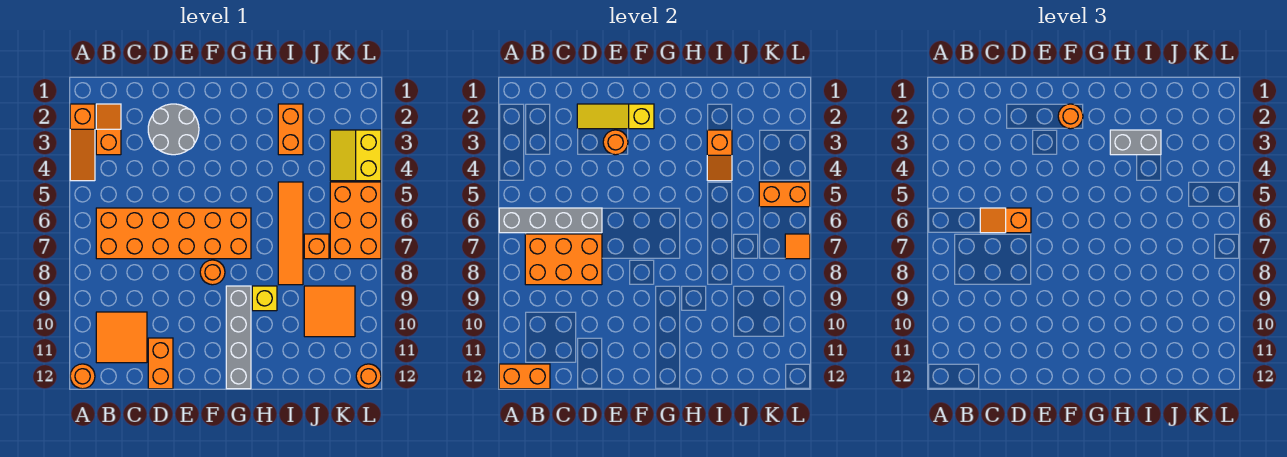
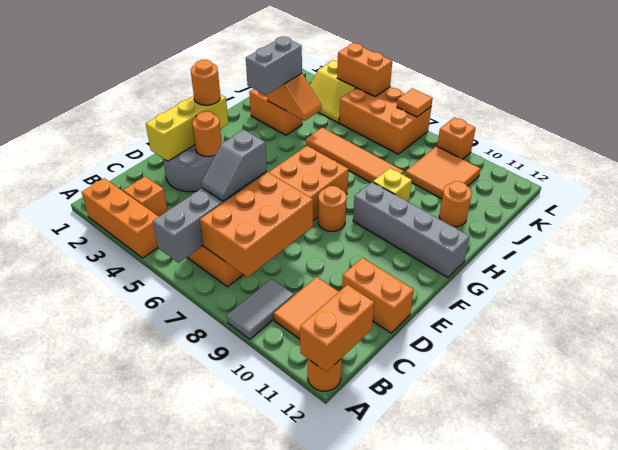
orange 1x3 slope [70,104,95,181] -> orange 1x3 brick [82,178,159,258]
none -> grey 1x2 tile [227,279,294,339]
orange 1x2 slope [980,208,1031,233] -> grey 1x2 slope [201,130,267,201]
yellow 1x3 slope [577,104,654,129] -> yellow 1x3 brick [146,94,228,161]
orange 1x1 brick [304,234,329,259] -> orange 1x1 brick moved to [437,117,475,159]
orange 1x2 brick [759,182,810,207] -> orange 1x2 brick turned to [337,43,392,96]
orange 1x1 round brick [356,364,381,389] -> orange 1x1 round brick moved to [439,181,472,227]

